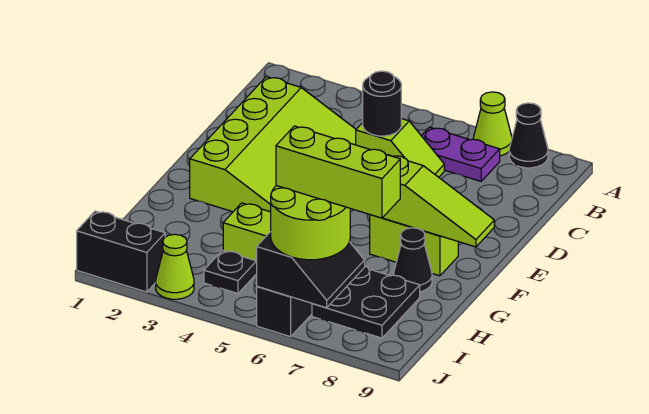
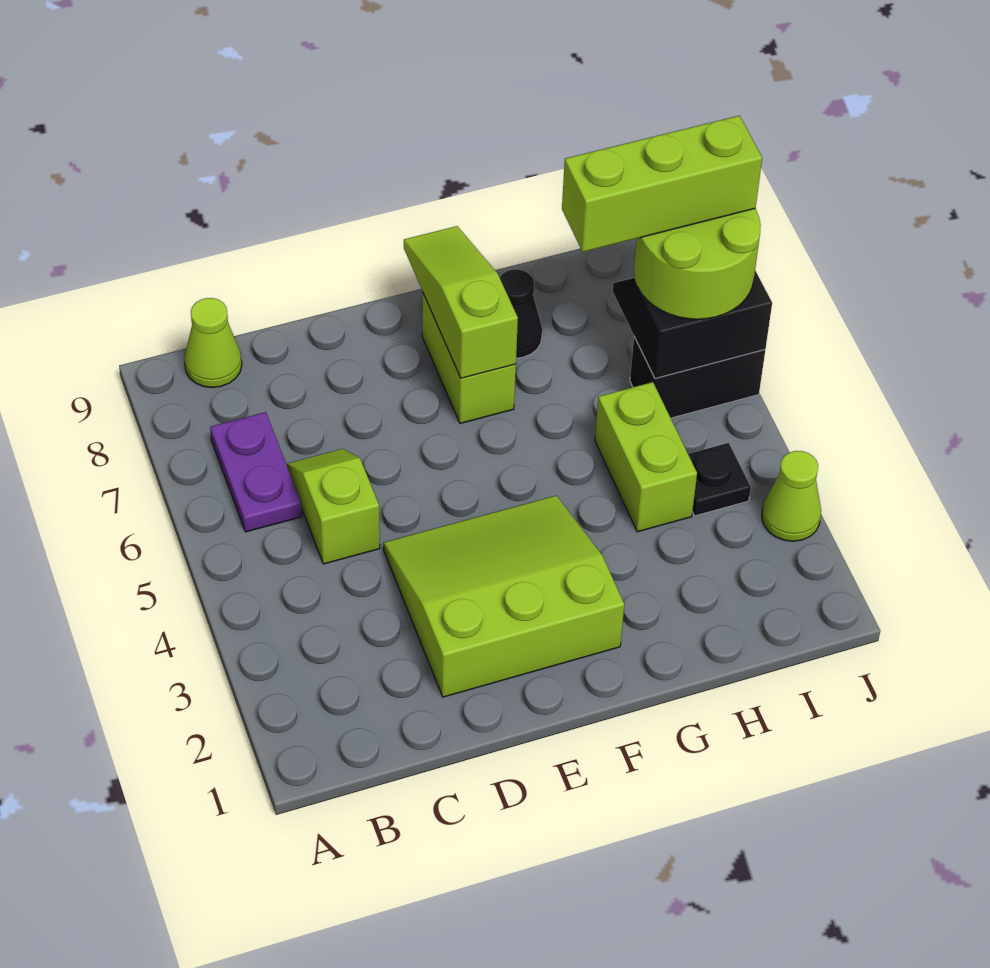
lime 1x1 cone [473,92,512,156] -> lime 1x1 cone moved to [184,298,242,388]
black 1x1 cone [509,103,548,168] -> none
lime 3x4 slope [190,77,356,212] -> lime 3x3 slope [383,496,624,697]
black 1x1 round brick [363,71,401,136] -> none
black 2x2 plate [312,266,420,338] -> none
lime 1x3 brick [276,126,400,218] -> lime 1x3 brick turned to [562,116,762,252]
black 1x2 brick [77,211,165,292] -> none

